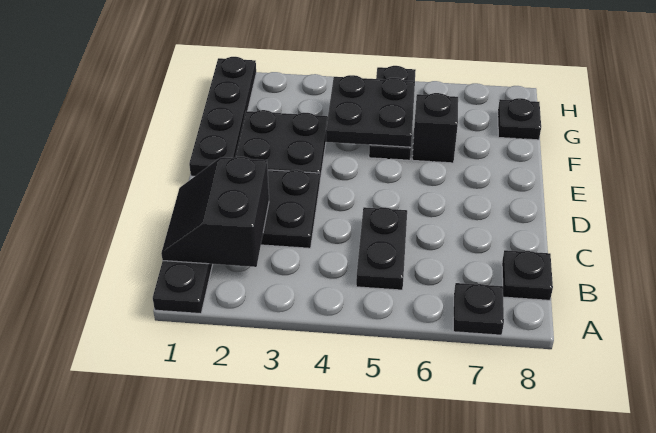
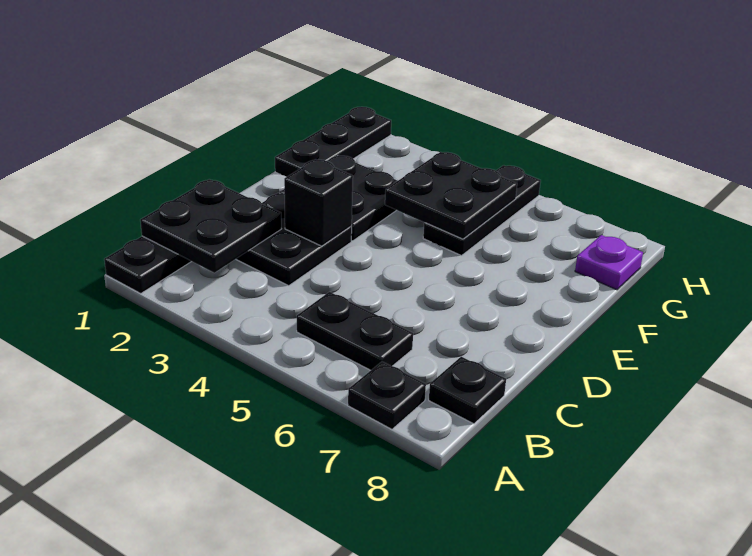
black 2x2 slope [161,157,269,267] -> black 2x2 plate [140,179,281,273]
black 1x2 plate [356,207,407,290] -> black 1x2 plate turned to [297,292,413,370]
black 1x4 plate [189,57,256,176] -> black 1x3 plate [275,107,391,177]
black 1x1 brick [412,93,458,163] -> black 1x1 brick moved to [284,159,353,246]
black 1x1 plate [498,98,541,140] -> purple 1x1 plate [575,235,643,290]

